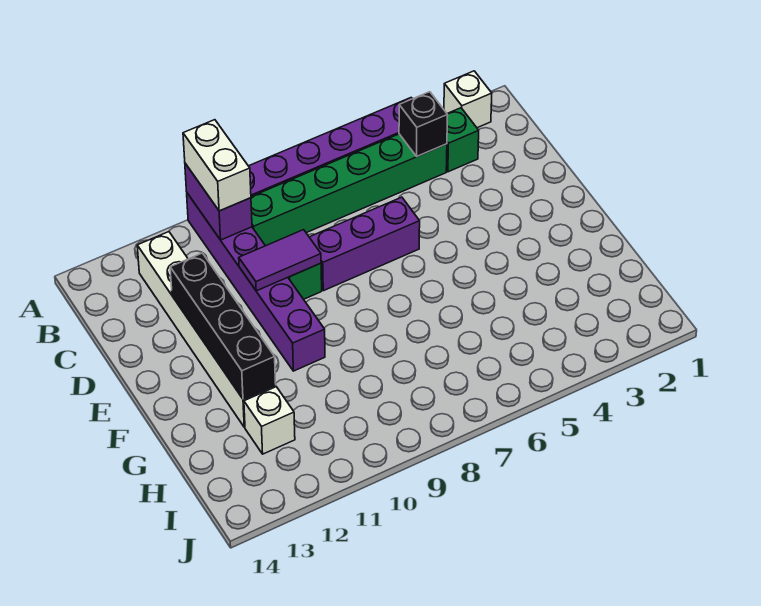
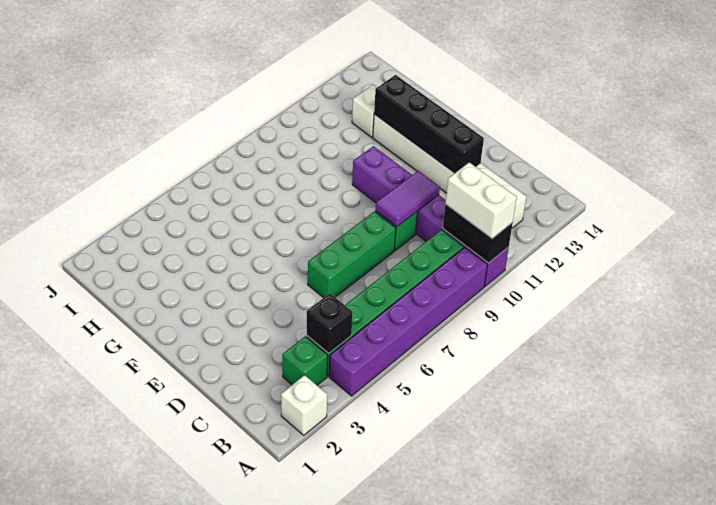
purple 1x2 brick [185,163,252,240] -> black 1x2 brick [443,204,513,263]
purple 1x3 brick [309,197,420,291] -> green 1x3 brick [308,212,396,298]

